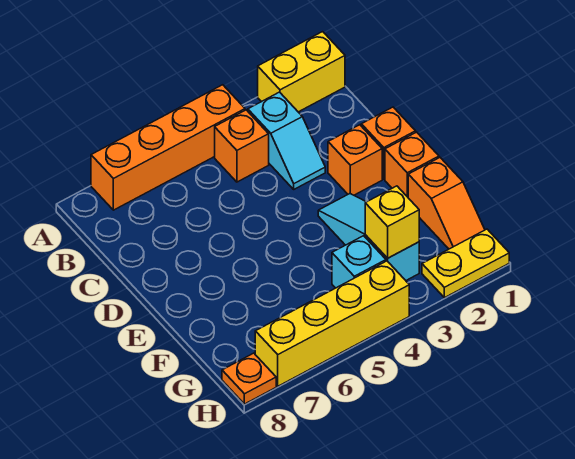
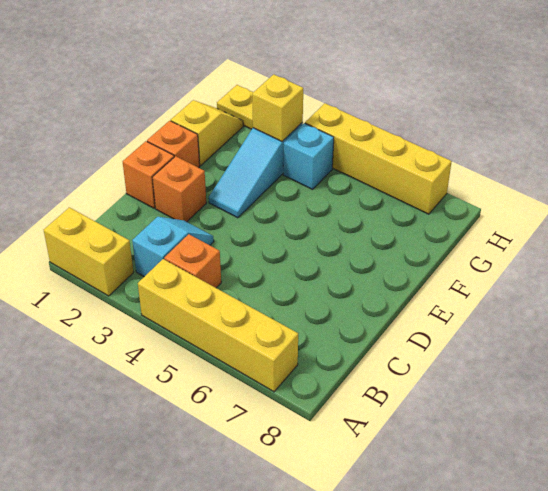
orange 1x4 brick [91,85,245,210] -> yellow 1x4 brick [138,259,298,392]
orange 1x2 slope [408,158,485,249] -> yellow 1x2 slope [171,100,243,166]
orange 1x1 plate [222,353,276,404] -> none

